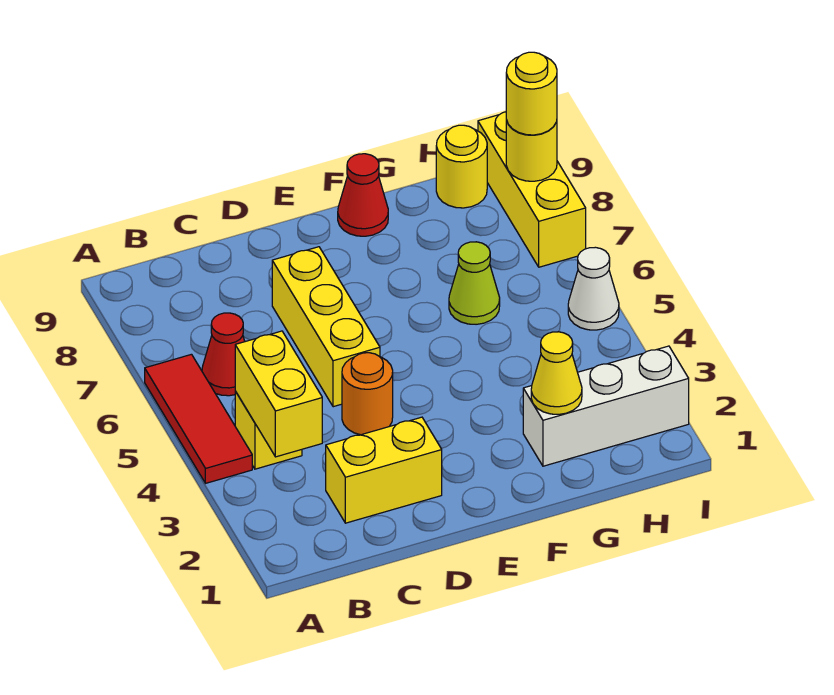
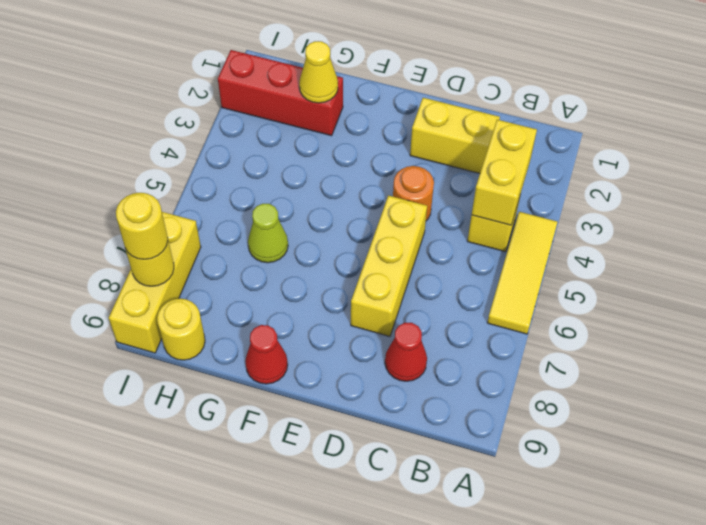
red 1x3 tile [145,354,252,483] -> yellow 1x3 tile [487,212,558,334]
red 1x1 cone [202,313,245,396] -> red 1x1 cone moved to [385,322,427,381]
white 1x3 brick [523,346,689,466] -> red 1x3 brick [218,50,343,136]
white 1x1 cone [568,247,619,330] -> none

